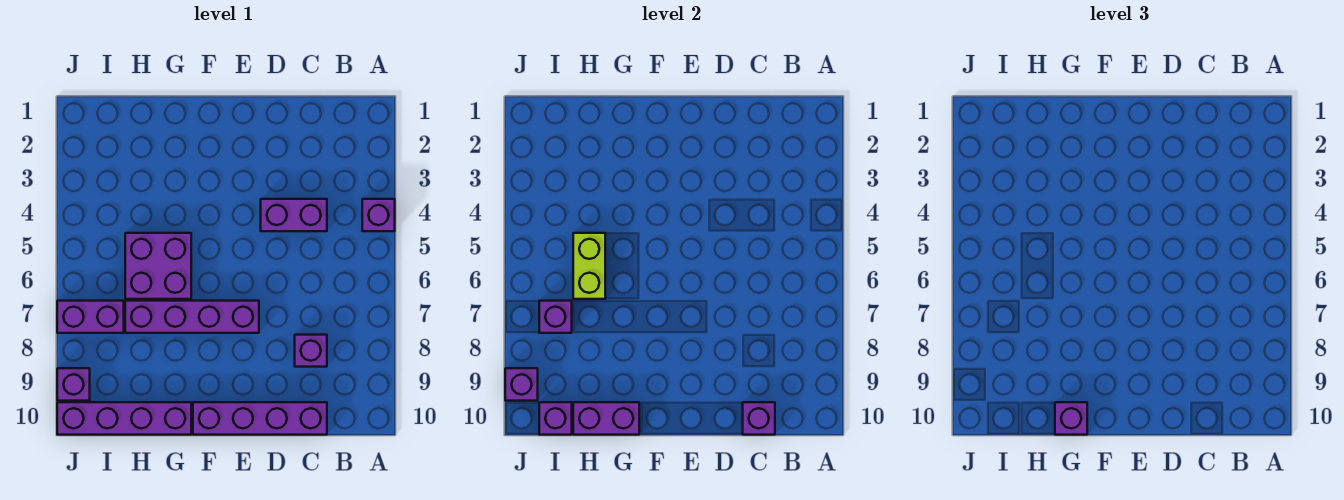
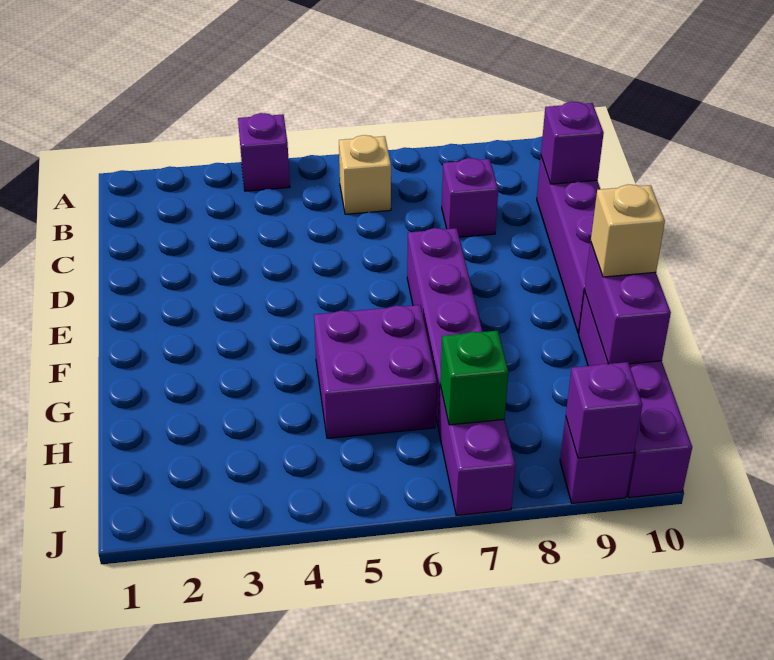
none -> tan 1x1 brick [339,135,391,214]
purple 1x2 brick [261,199,327,231] -> none
purple 1x1 brick [1055,402,1087,435] -> tan 1x1 brick [591,185,665,277]
lime 1x2 brick [573,233,605,299] -> none
purple 1x1 brick [539,301,572,333] -> green 1x1 brick [440,331,508,425]
purple 1x1 brick [539,402,572,435] -> none

